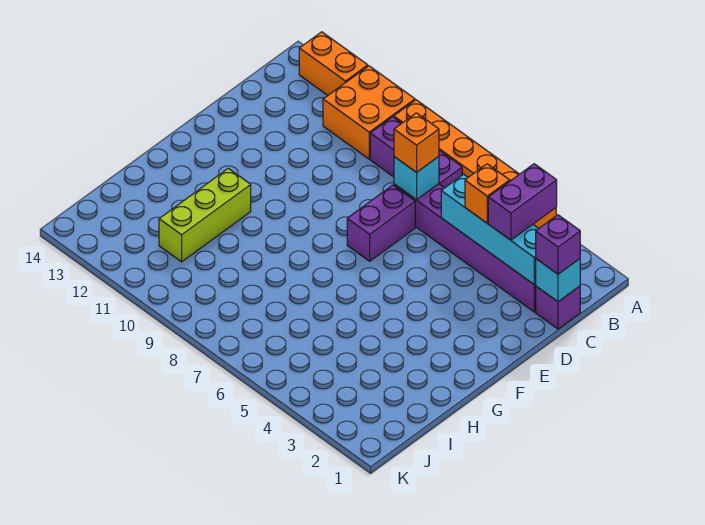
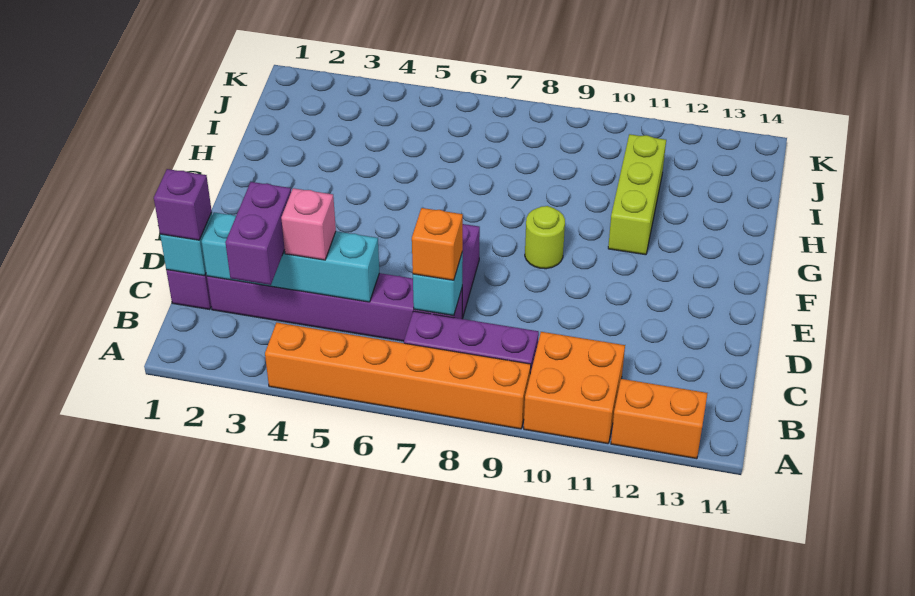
orange 1x1 brick [465,164,510,223] -> pink 1x1 brick [281,188,336,260]
none -> lime 1x1 round brick [525,206,565,269]

